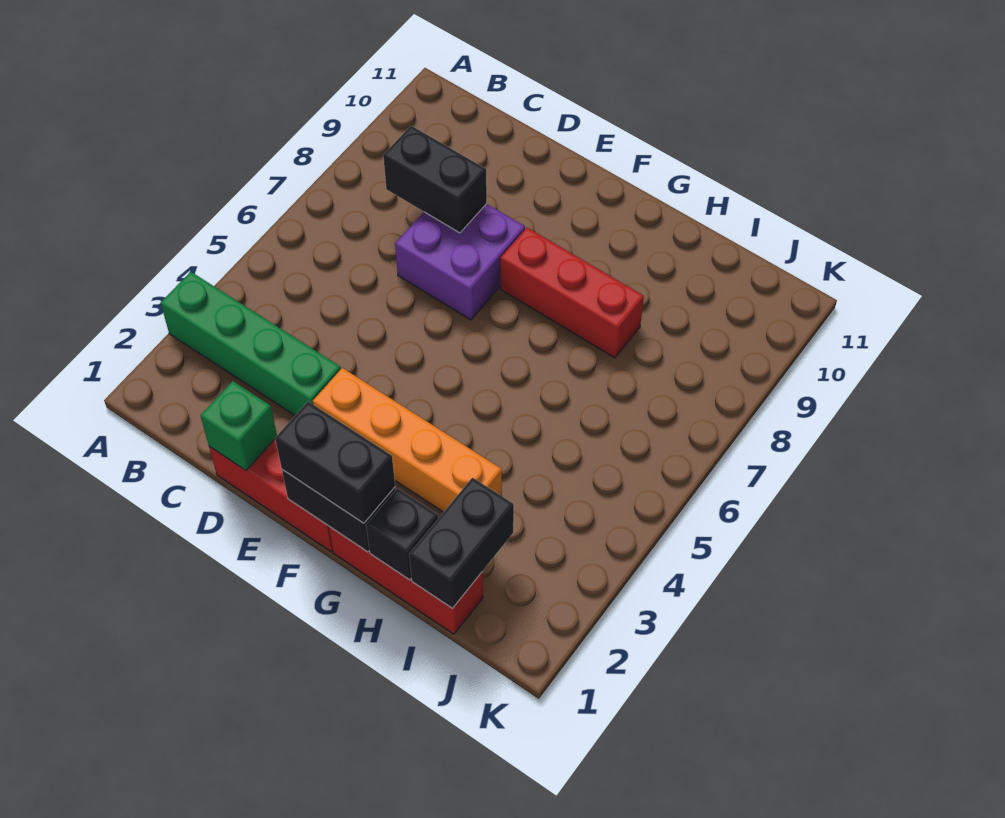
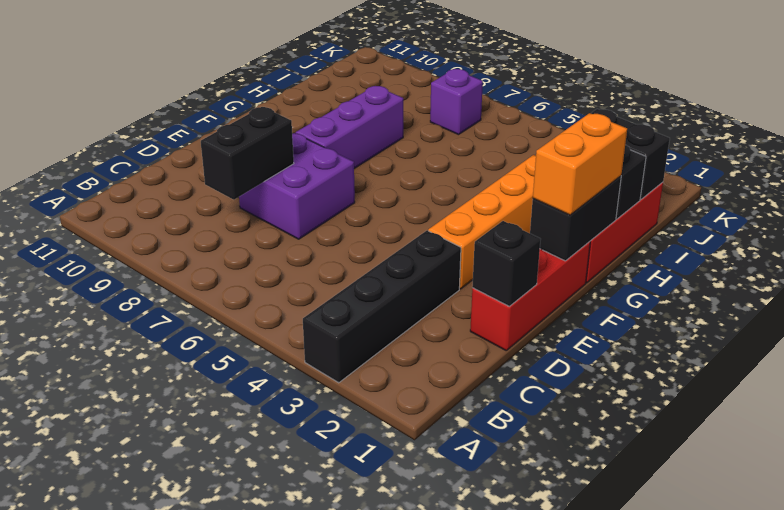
green 1x4 brick [161,272,341,415] -> black 1x4 brick [303,231,461,383]
green 1x1 brick [201,381,277,470] -> black 1x1 brick [472,221,541,307]
black 1x2 brick [275,402,395,523] -> orange 1x2 brick [533,113,627,215]
red 1x3 brick [500,228,644,358] -> purple 1x3 brick [296,86,403,169]
none -> purple 1x1 brick [430,69,483,135]

